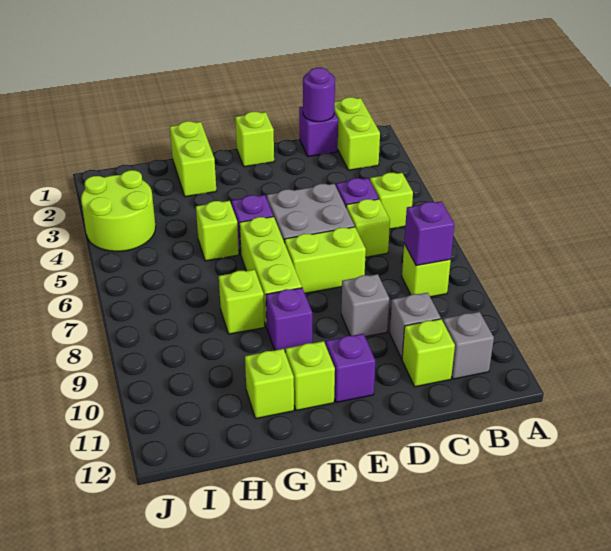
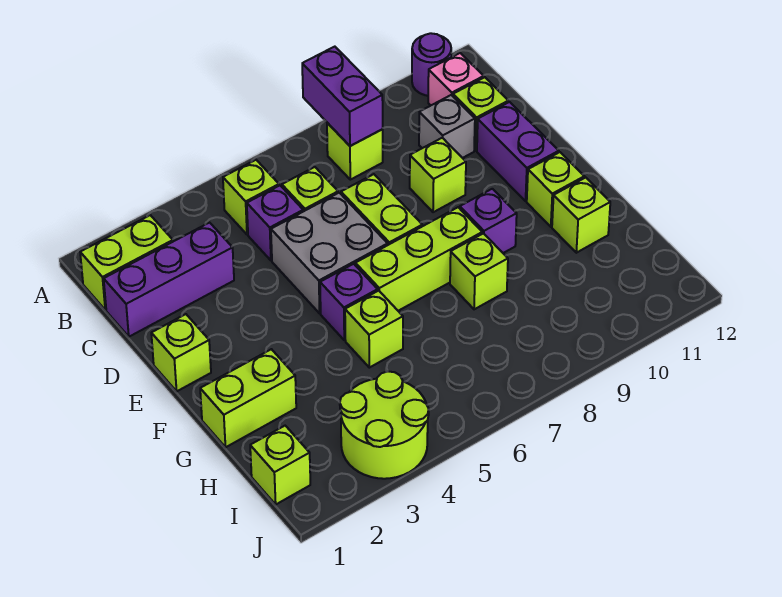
purple 1x1 brick [404,202,454,266] -> purple 1x2 brick [302,47,383,146]
grey 1x1 brick [443,312,494,379] -> pink 1x1 brick [428,53,484,105]
purple 1x1 brick [299,107,338,157] -> purple 1x3 brick [104,223,234,337]
purple 1x1 round brick [303,68,335,122] -> purple 1x1 round brick moved to [412,33,451,96]
grey 1x1 brick [341,274,389,337] -> lime 1x1 brick [410,138,466,212]
purple 1x1 brick [326,334,375,402] -> purple 1x2 brick [477,102,559,201]
none -> lime 1x1 brick [250,426,310,504]

